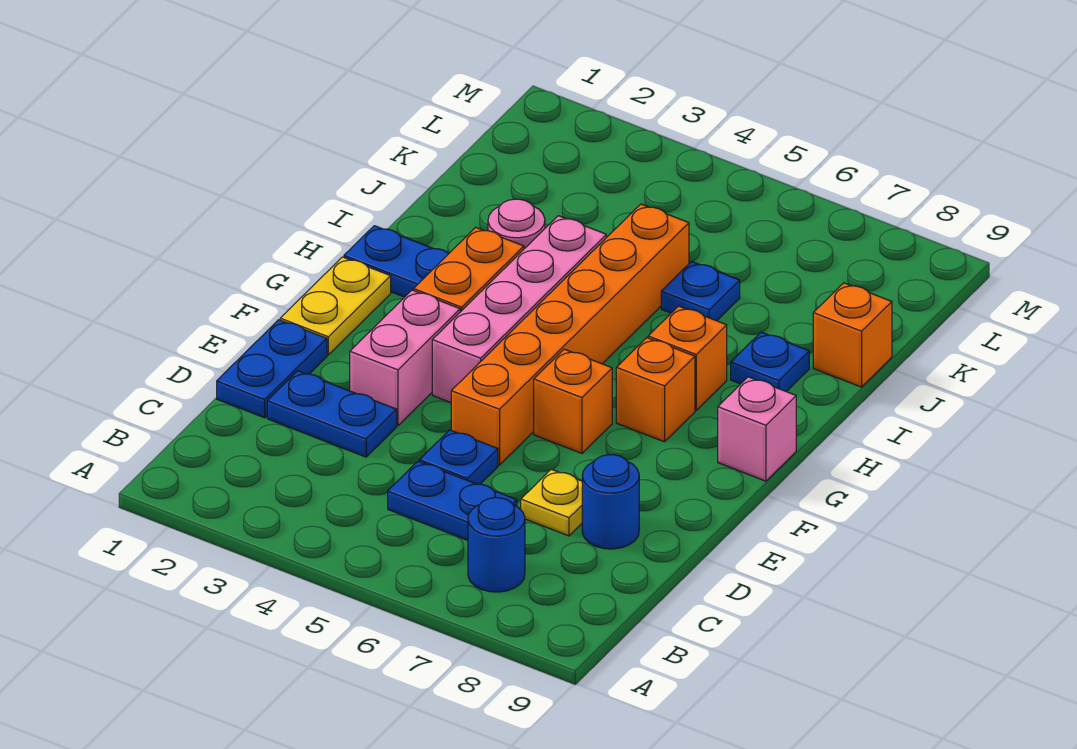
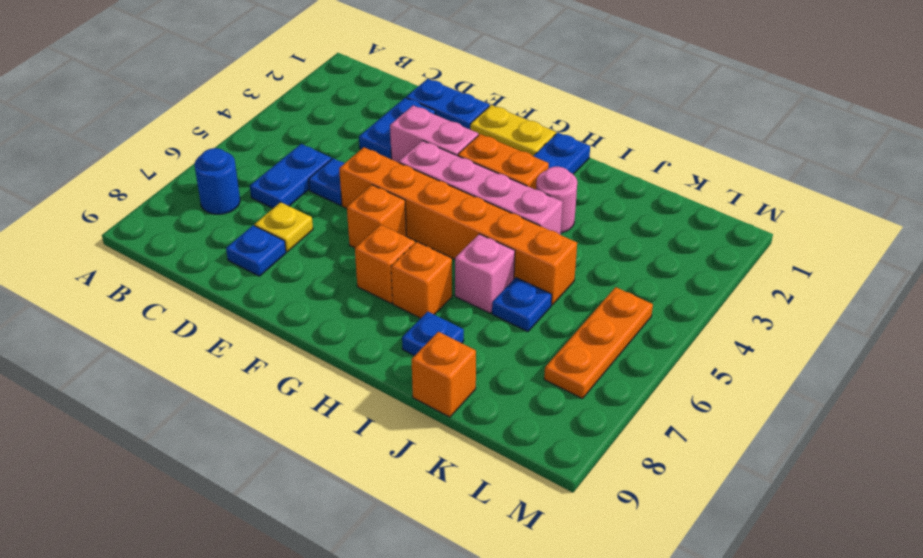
blue 1x1 round brick [582,455,639,549] -> blue 1x1 plate [226,225,286,276]
pink 1x1 brick [718,377,796,481] -> pink 1x1 brick moved to [455,234,515,313]
none -> orange 1x3 plate [544,287,653,399]

